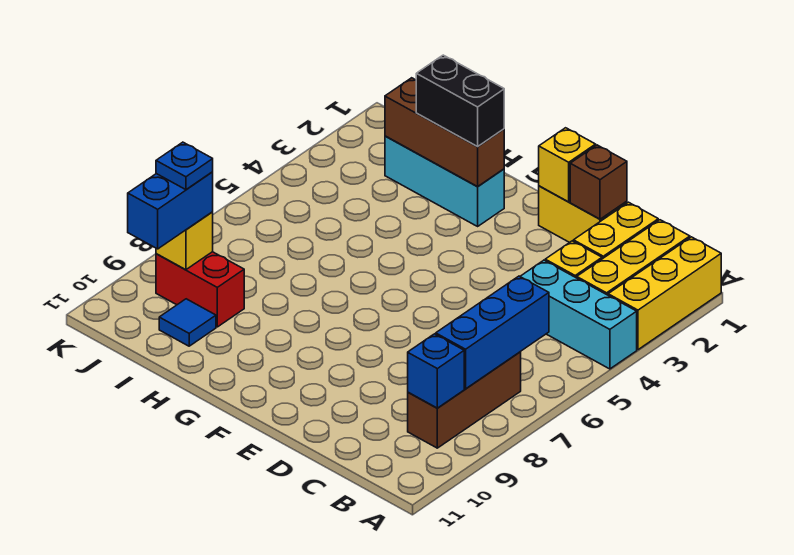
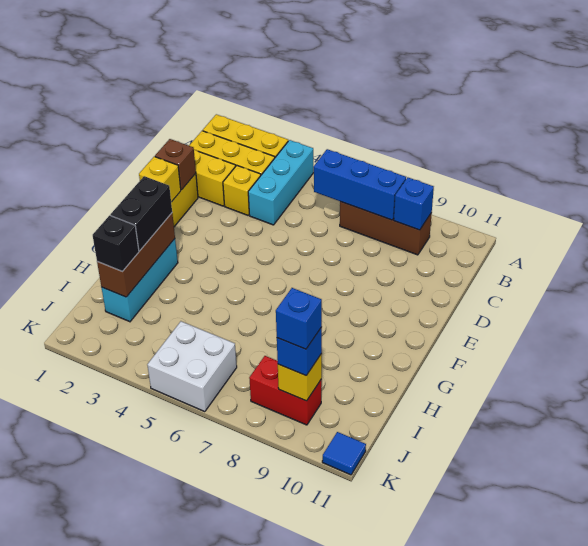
none -> black 1x1 brick [93,215,139,272]
red 1x2 brick [156,252,244,327] -> red 1x2 brick turned to [249,356,322,425]
blue 1x1 tile [159,299,216,346] -> blue 1x1 tile moved to [322,432,366,475]
none -> white 2x2 brick [147,321,237,412]
blue 1x2 brick [128,172,213,249] -> blue 1x1 brick [277,327,322,376]
blue 1x1 plate [156,142,213,190] -> blue 1x1 brick [276,288,322,349]

